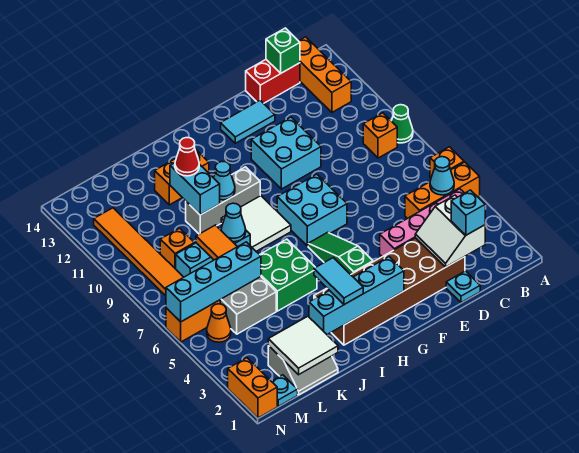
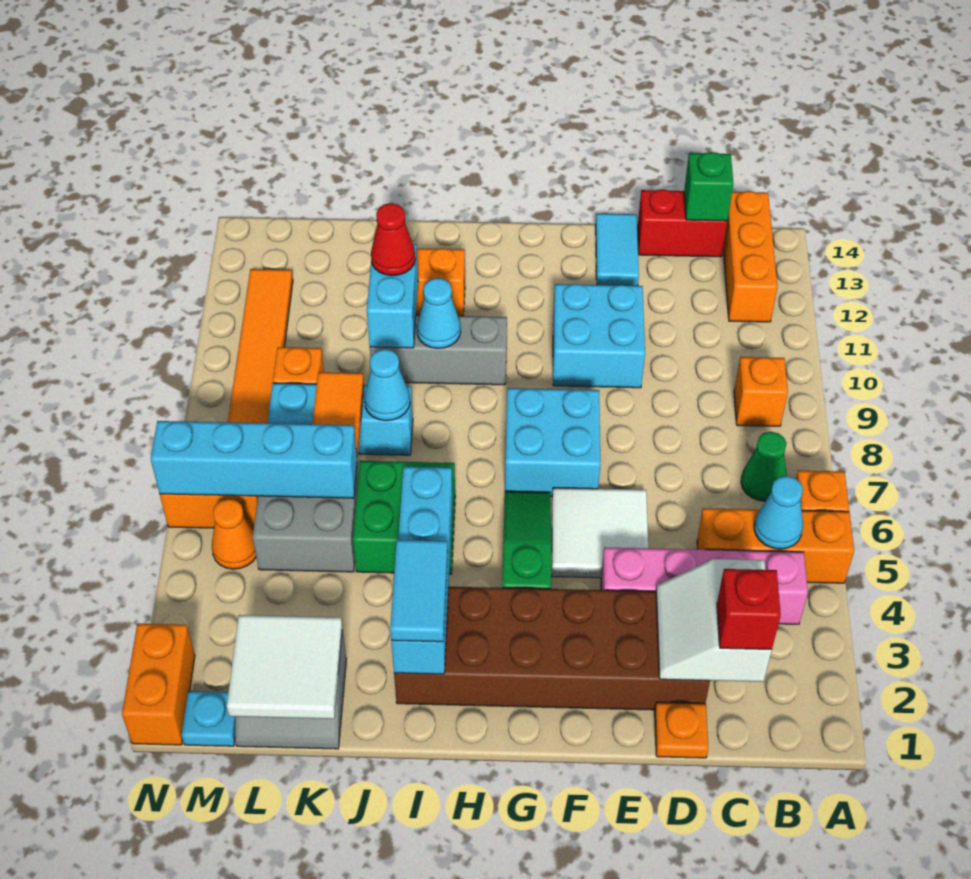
green 1x1 cone [392,105,413,143] -> green 1x1 cone moved to [741,432,787,501]
cyan 1x1 brick [451,190,485,235] -> red 1x1 brick [717,569,781,649]
cyan 1x1 plate [446,271,480,303] -> orange 1x1 plate [655,702,708,758]
cyan 1x2 tile [221,100,275,143] -> cyan 1x2 tile turned to [596,214,639,286]
cyan 1x4 brick [309,257,404,334] -> cyan 1x4 brick turned to [391,467,453,674]
white 2x2 tile [221,196,291,251] -> white 2x2 tile moved to [552,488,648,578]

